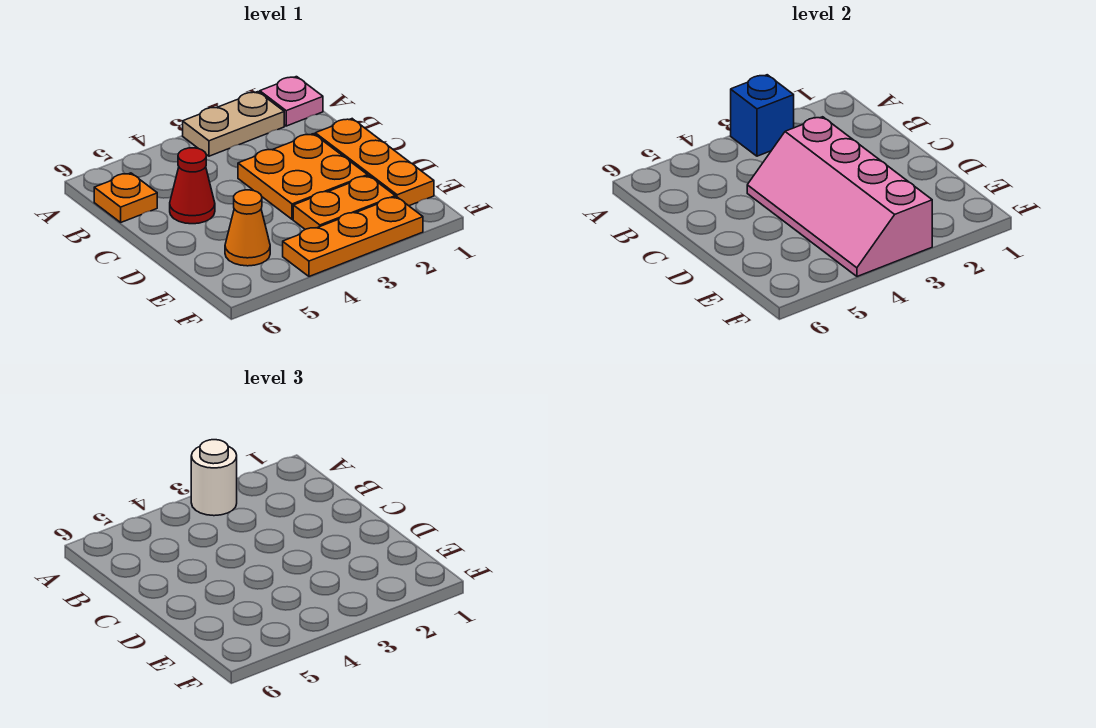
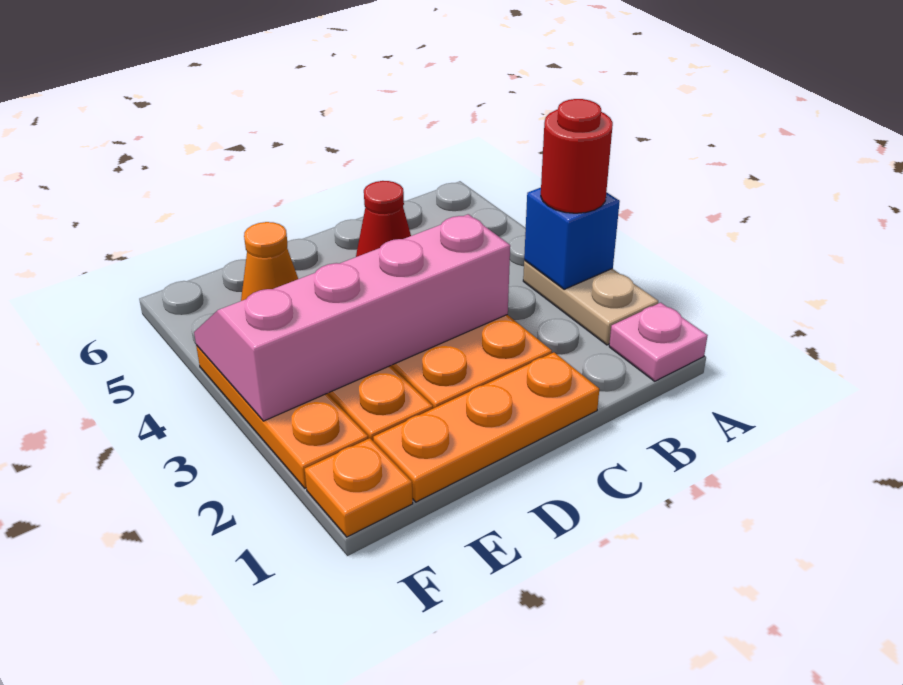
white 1x1 round brick [191,440,237,516] -> red 1x1 round brick [541,99,613,213]
orange 1x1 plate [94,173,157,222] -> orange 1x1 plate moved to [305,438,413,537]

